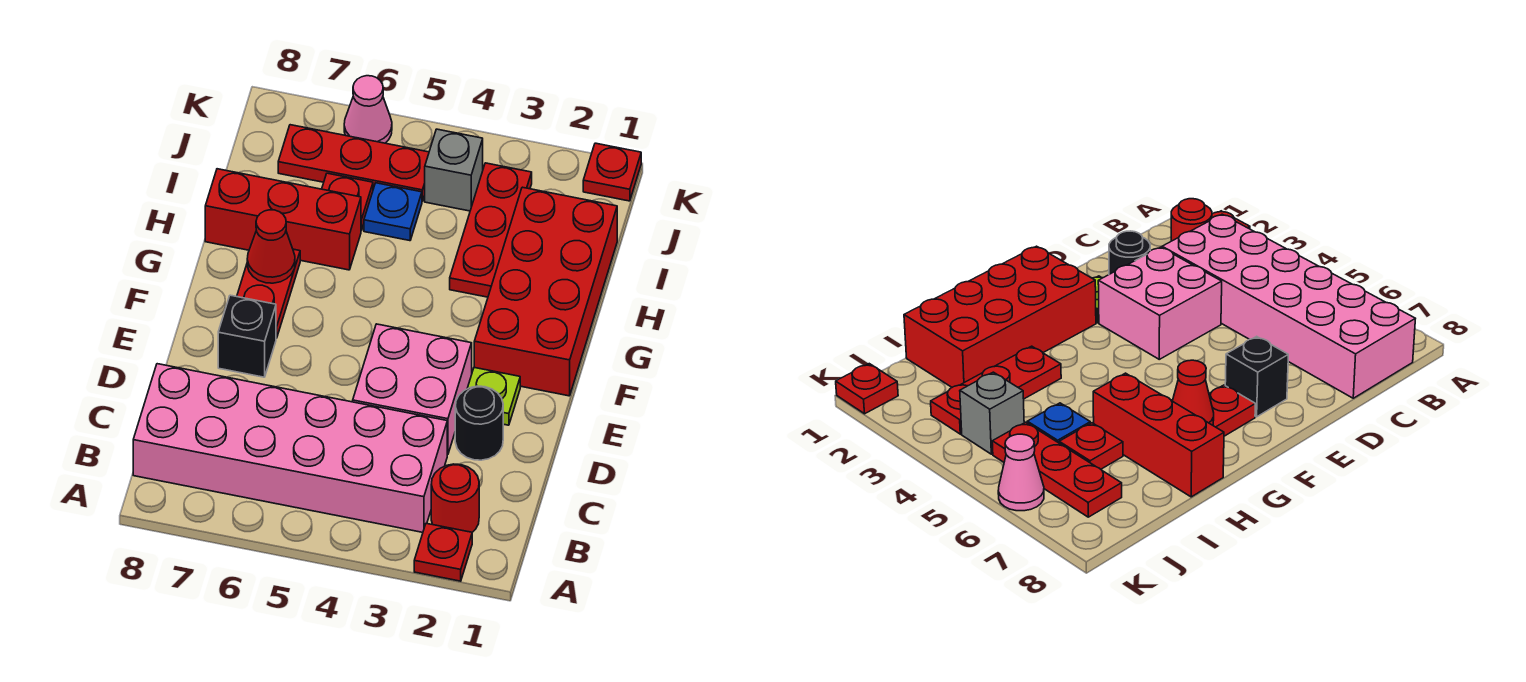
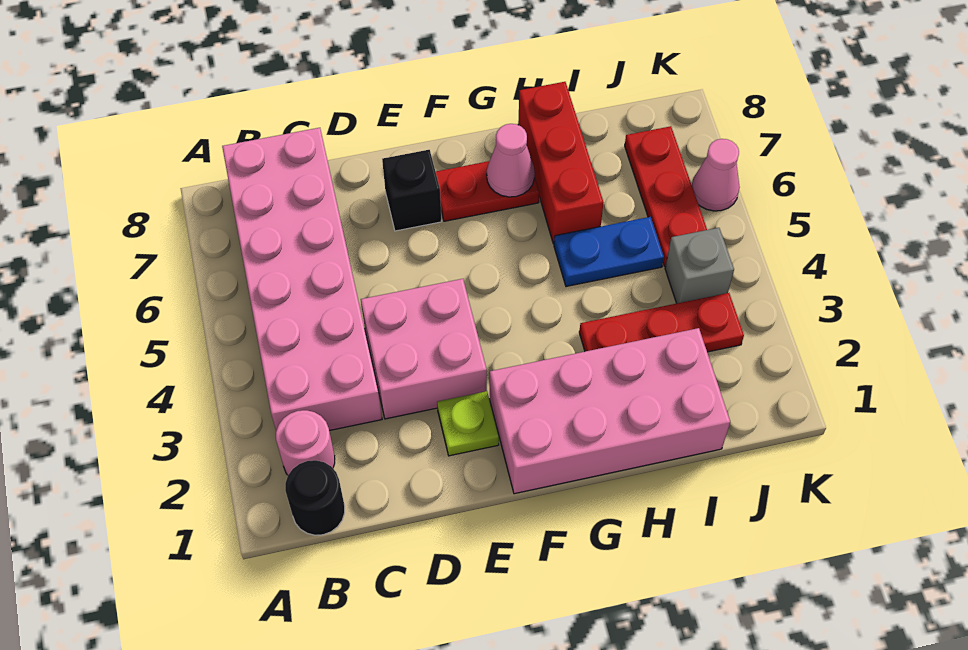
red 1x1 plate [414,523,472,581] -> none
red 1x1 round brick [431,464,479,532] -> pink 1x1 round brick [276,410,335,475]
black 1x1 round brick [455,386,503,460] -> black 1x1 round brick moved to [285,460,345,535]
red 2x4 brick [474,187,617,396] -> pink 2x4 brick [490,328,730,494]
red 1x1 cone [247,210,295,283] -> pink 1x1 cone [487,124,535,197]
blue 1x1 plate [364,183,422,241] -> blue 1x2 plate [554,217,664,287]
red 1x1 plate [322,173,373,231] -> none
red 1x1 plate [583,143,641,201] -> none

